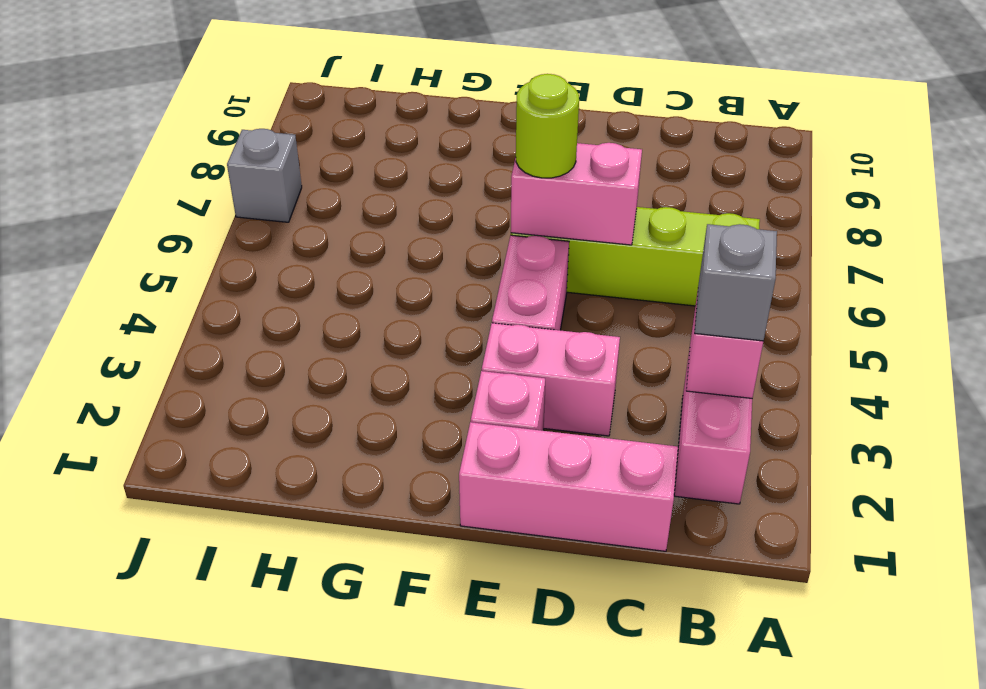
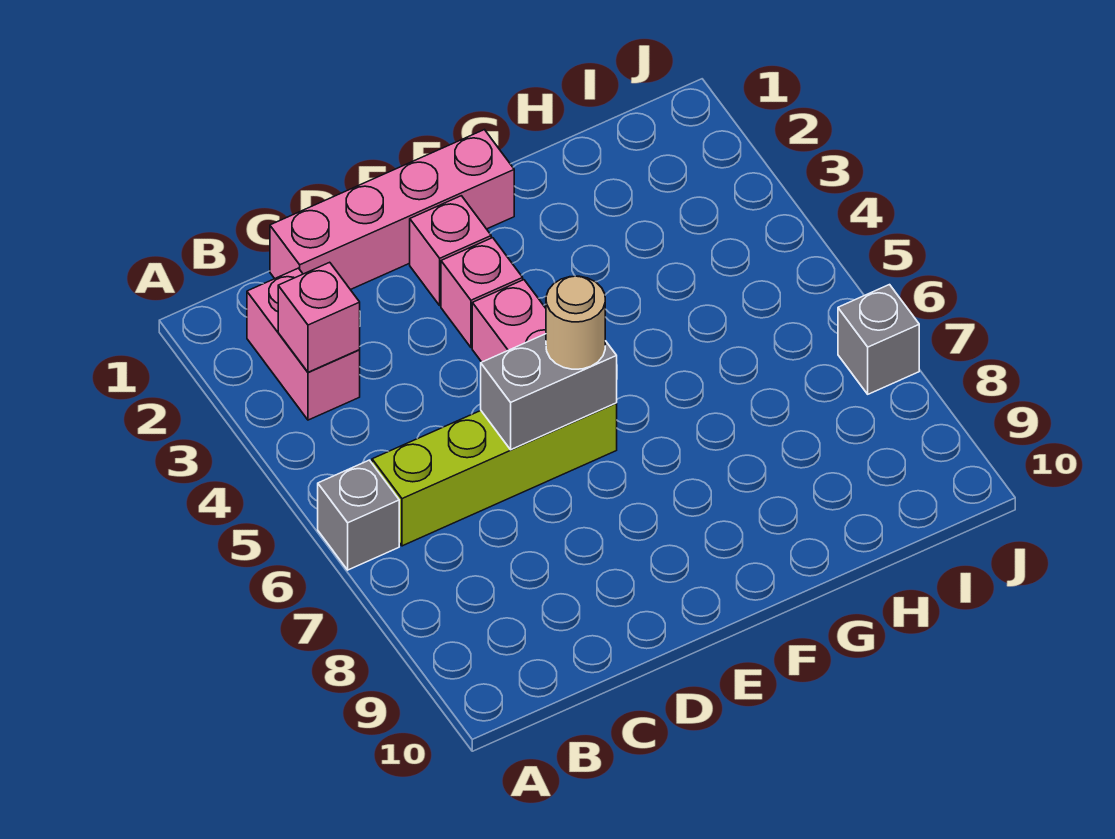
grey 1x1 brick [695,224,777,341] -> grey 1x1 brick moved to [318,460,399,570]
pink 1x3 brick [459,422,678,551] -> pink 1x4 brick [270,130,514,290]
pink 1x2 brick [482,323,620,436] -> pink 1x1 brick [441,238,523,348]
pink 1x2 brick [511,143,642,245] -> grey 1x2 brick [481,334,617,450]
lime 1x1 round brick [516,74,579,178] -> tan 1x1 round brick [546,276,605,369]

